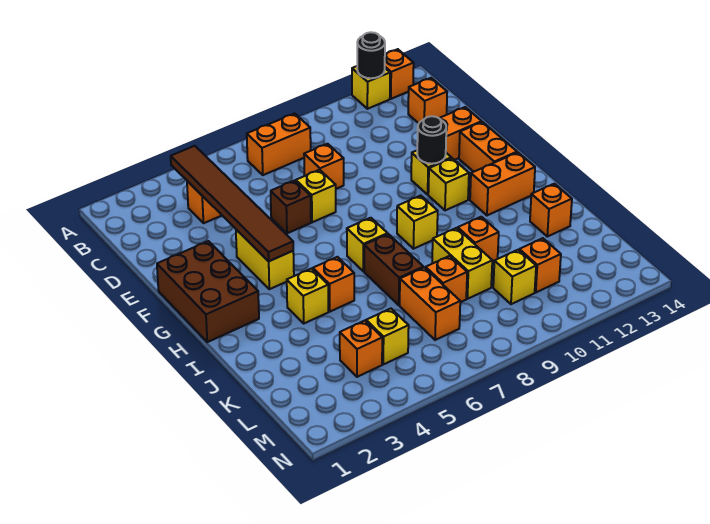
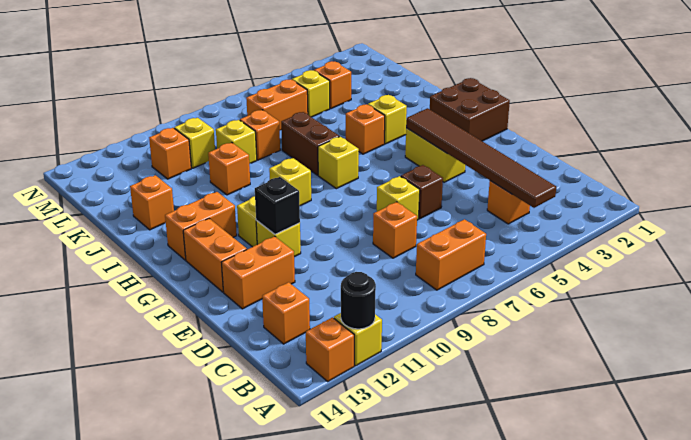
brown 2x3 brick [157,241,259,342] -> brown 2x2 brick [430,78,510,141]
black 1x1 round brick [417,116,446,164] -> black 1x1 brick [255,177,300,234]
yellow 1x2 brick [432,228,492,299] -> yellow 1x1 brick [216,120,257,164]
orange 1x2 brick [400,268,460,340] -> orange 1x2 brick turned to [246,80,308,130]

